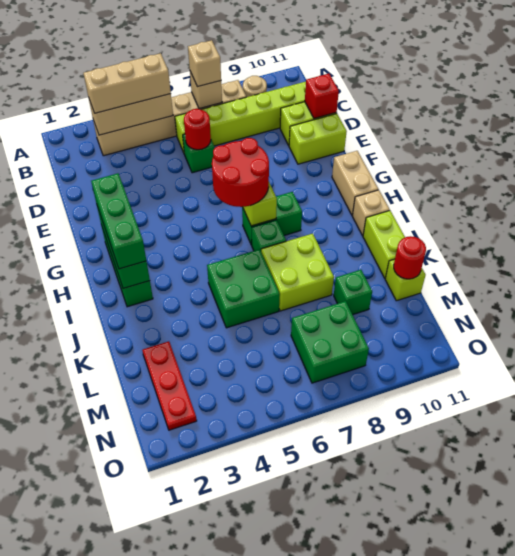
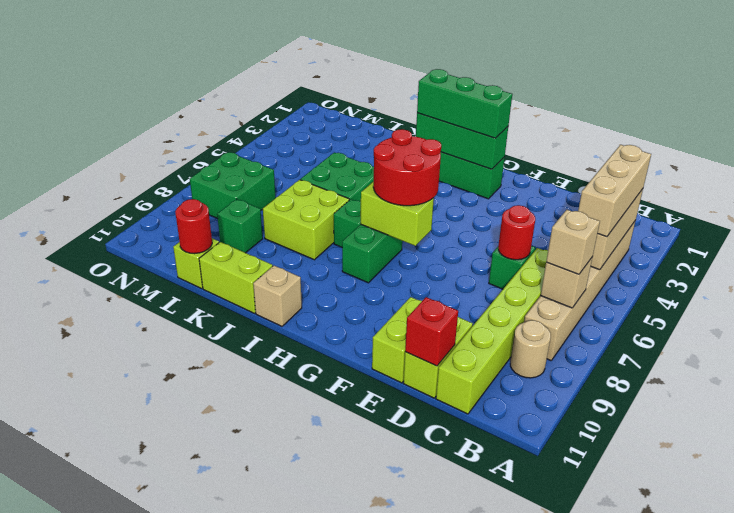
tan 1x2 brick [332,151,378,215] -> none
red 1x3 plate [142,341,197,430] -> none

